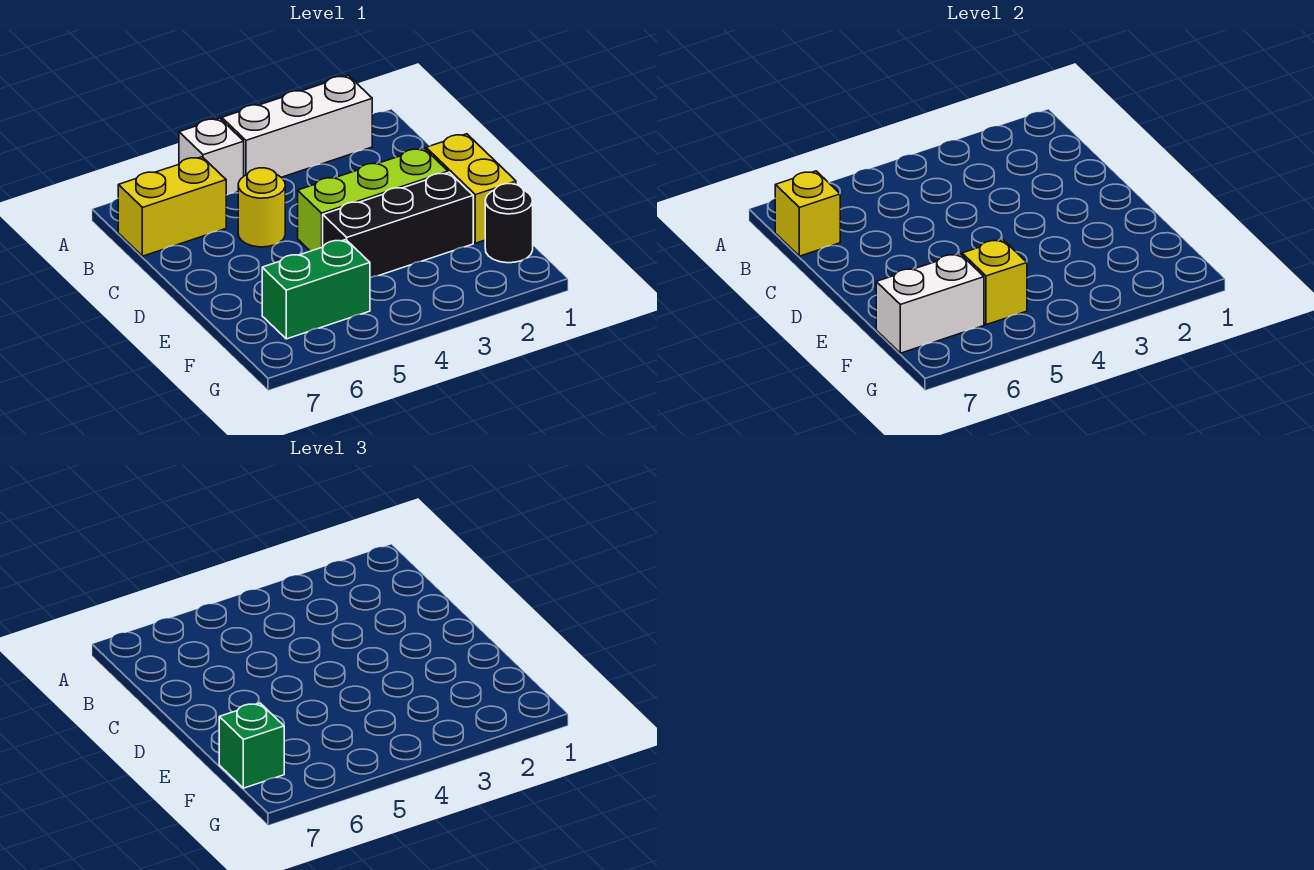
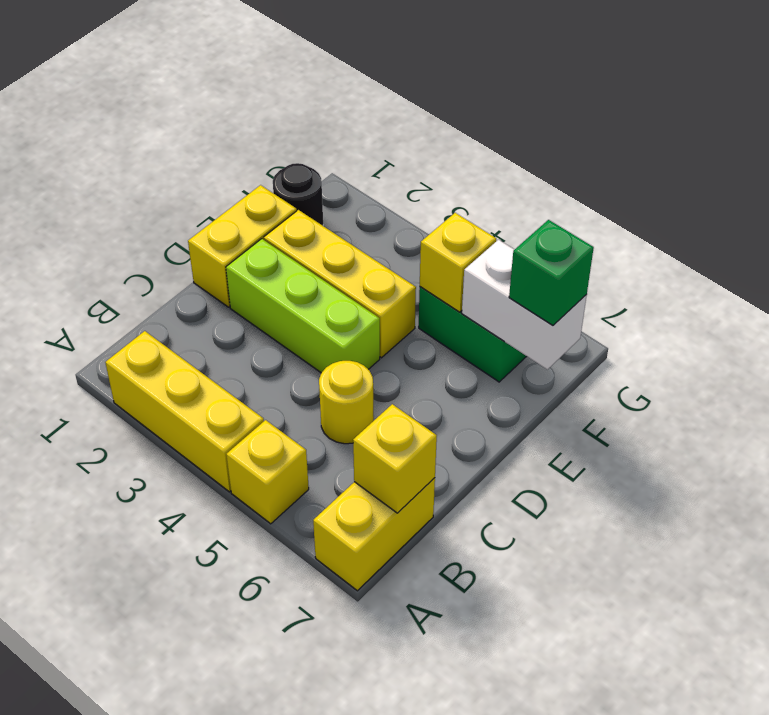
white 1x3 brick [222,75,372,177] -> yellow 1x3 brick [105,331,264,492]
white 1x1 brick [179,118,244,195] -> yellow 1x1 brick [226,420,309,524]
yellow 1x2 brick [118,157,226,256] -> yellow 1x2 brick turned to [313,478,435,591]
black 1x3 brick [323,173,473,278] -> yellow 1x3 brick [264,210,416,358]

